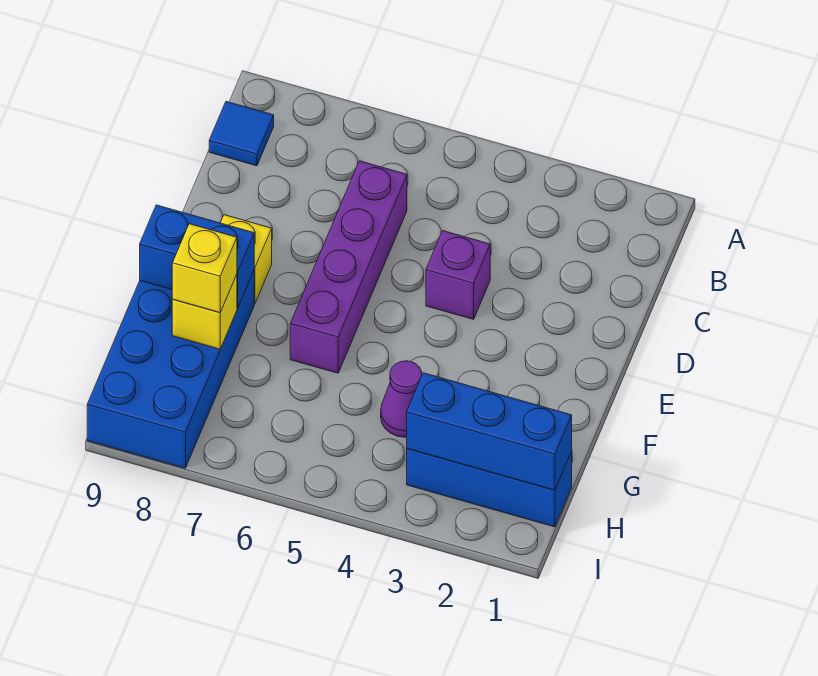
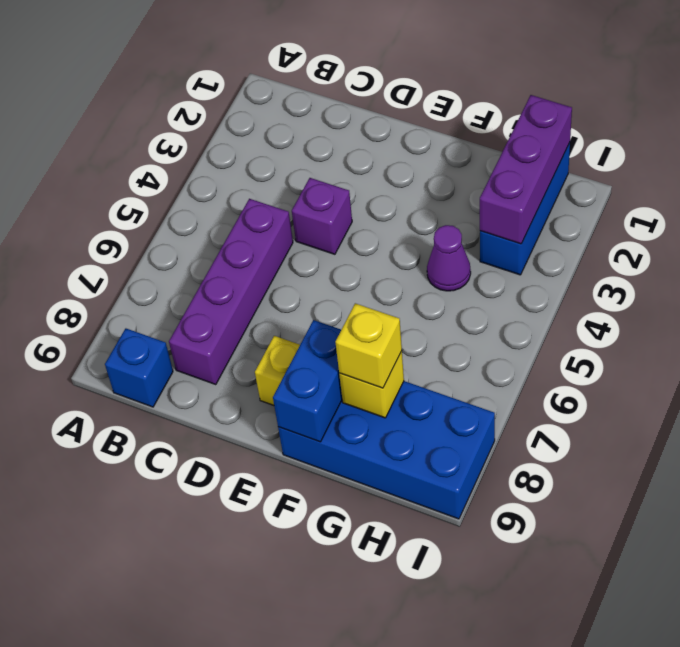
blue 1x1 tile [209,102,274,166] -> blue 1x1 brick [105,329,173,407]
purple 1x4 brick [290,161,407,373] -> purple 1x4 brick turned to [169,199,293,385]
blue 1x3 brick [407,373,572,490] -> purple 1x3 brick [480,95,572,244]

